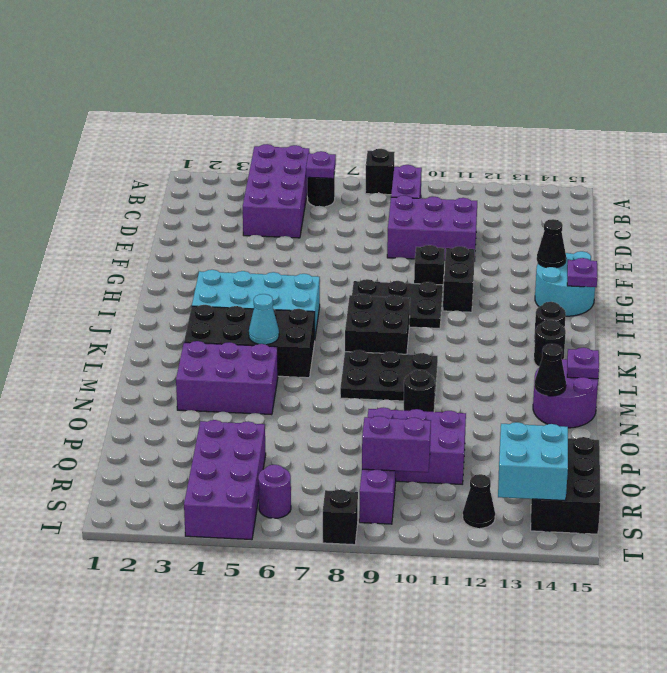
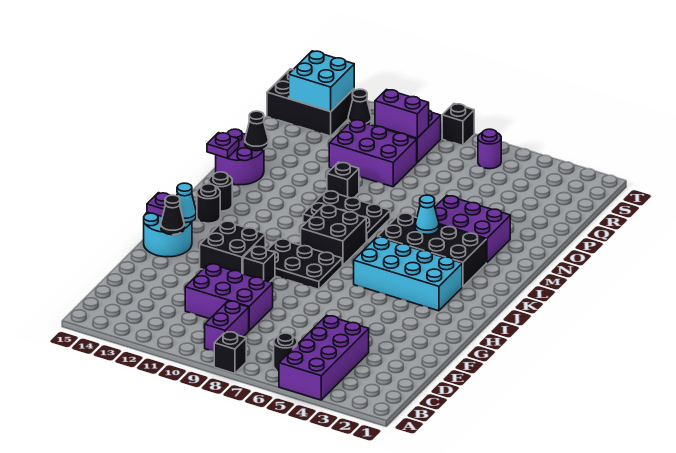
purple 1x1 plate [306,151,336,178] -> none
black 1x2 brick [443,246,475,312] -> black 2x2 brick [200,221,265,274]
none -> cyan 1x1 cone [177,183,196,223]
black 1x1 round brick [403,370,435,412] -> black 1x1 brick [327,162,359,198]
purple 2x4 brick [184,420,266,540] -> none
black 2x3 brick [531,437,601,534] -> black 2x3 brick turned to [267,69,354,136]

